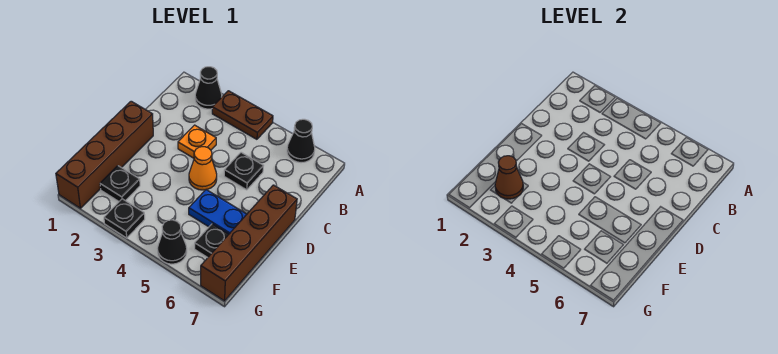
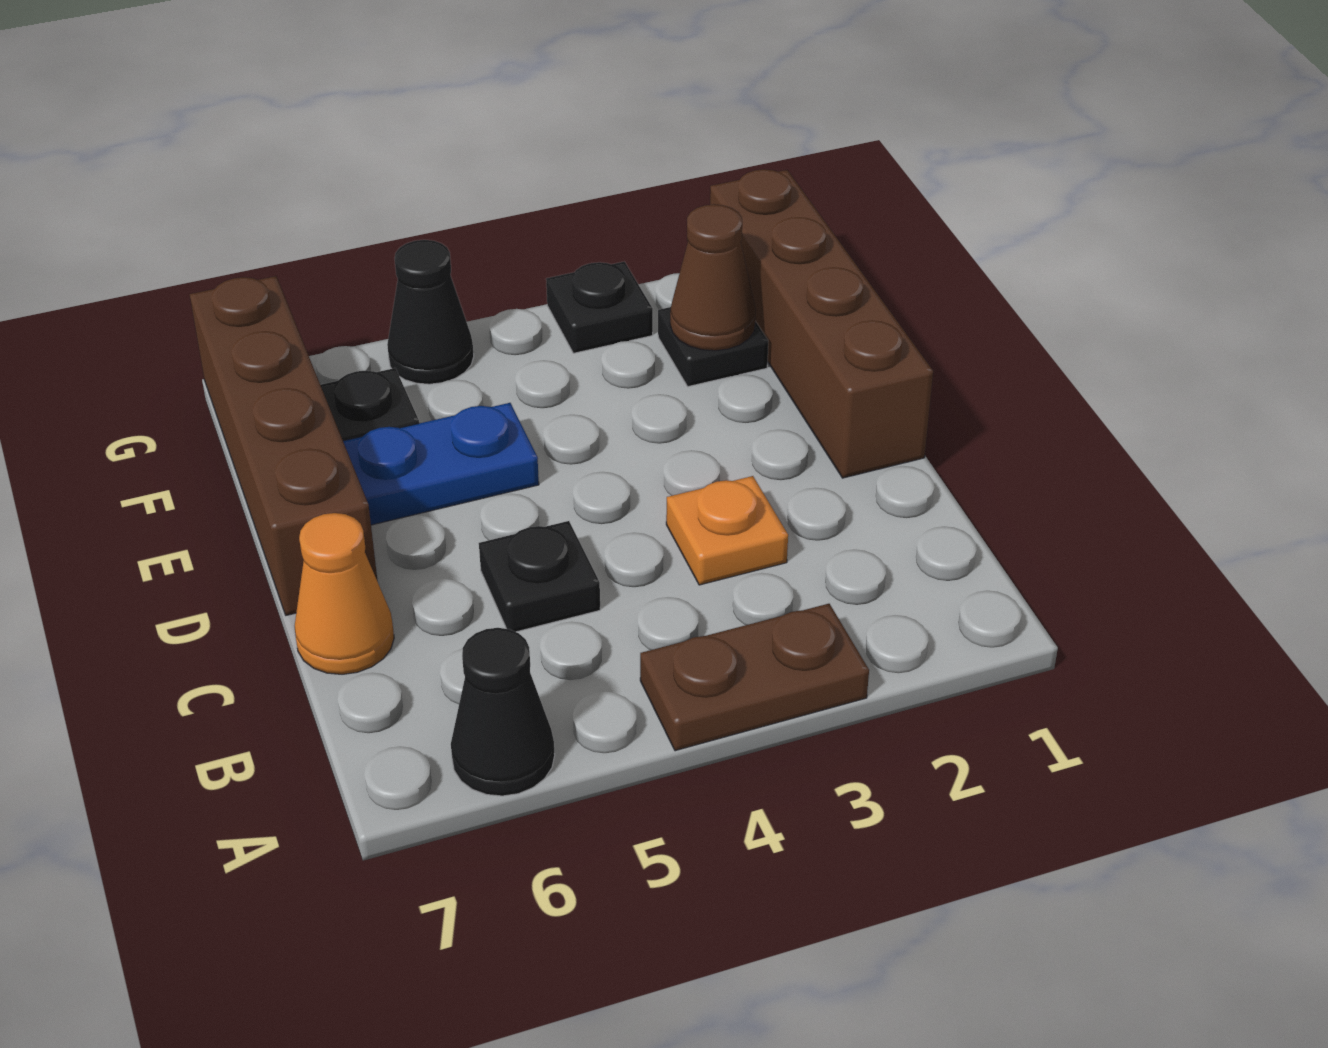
black 1x1 cone [195,67,222,109] -> none
orange 1x1 cone [189,147,217,190] -> orange 1x1 cone moved to [295,513,394,674]

